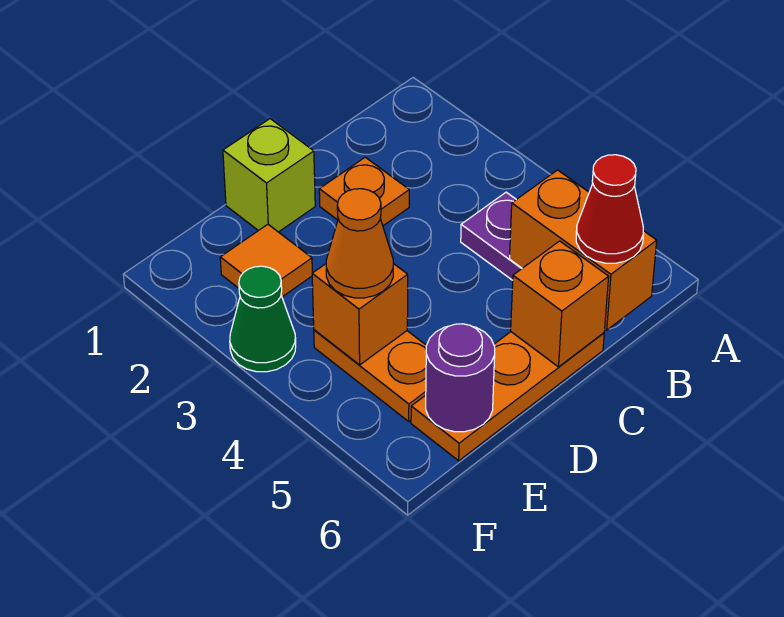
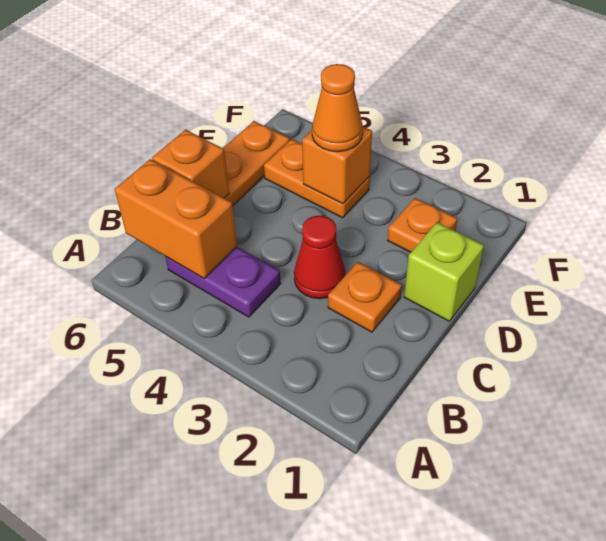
red 1x1 cone [576,155,644,263] -> red 1x1 cone moved to [294,216,345,299]
orange 1x1 tile [220,224,312,297] -> orange 1x1 plate [388,198,457,252]
purple 1x1 round brick [426,324,495,432] -> none
green 1x1 cone [230,266,296,372] -> none

